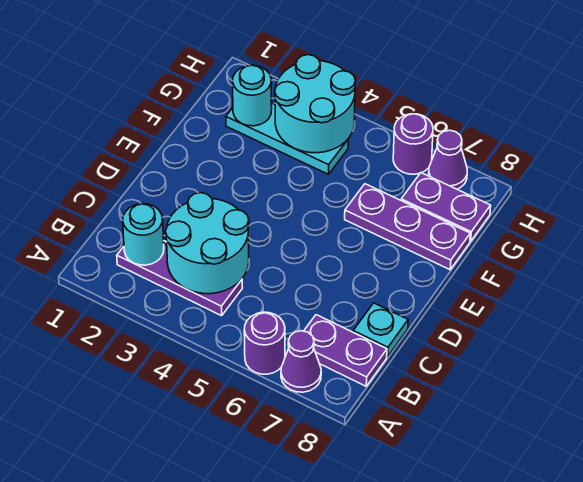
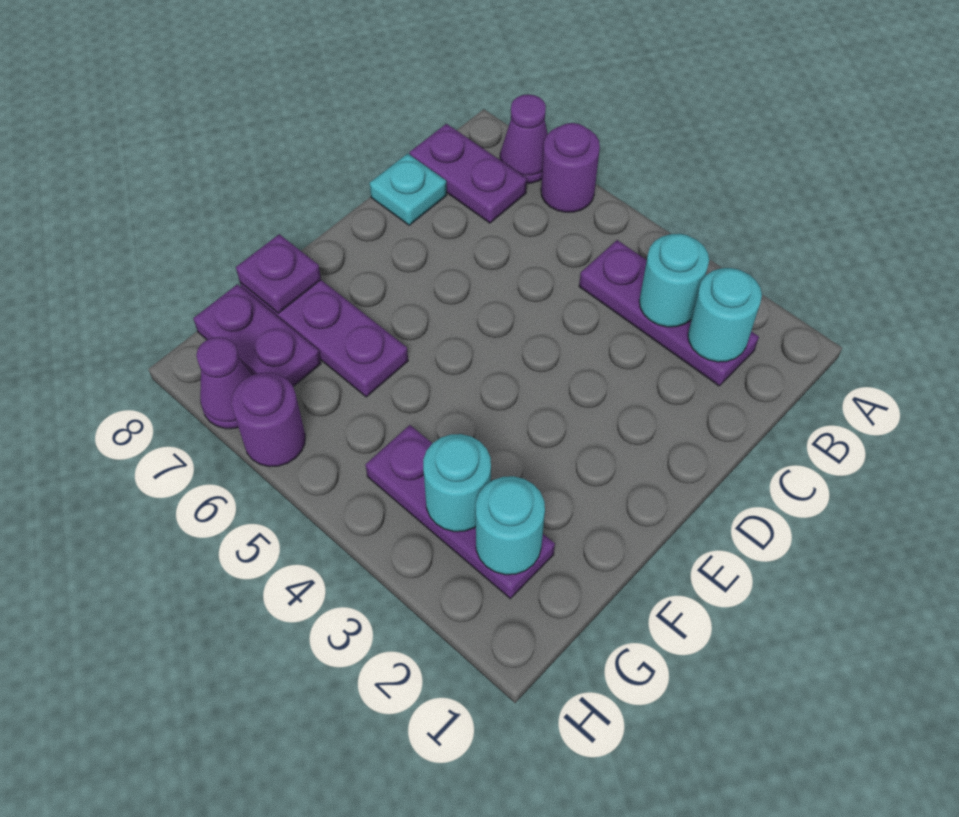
cyan 2x2 round brick [165,193,249,294] -> cyan 1x1 round brick [639,234,709,327]
none -> purple 1x1 plate [236,234,321,313]
cyan 1x3 plate [226,103,348,174] -> purple 1x3 plate [365,425,555,598]
cyan 2x2 round brick [275,55,356,153] -> cyan 1x1 round brick [423,434,491,532]

